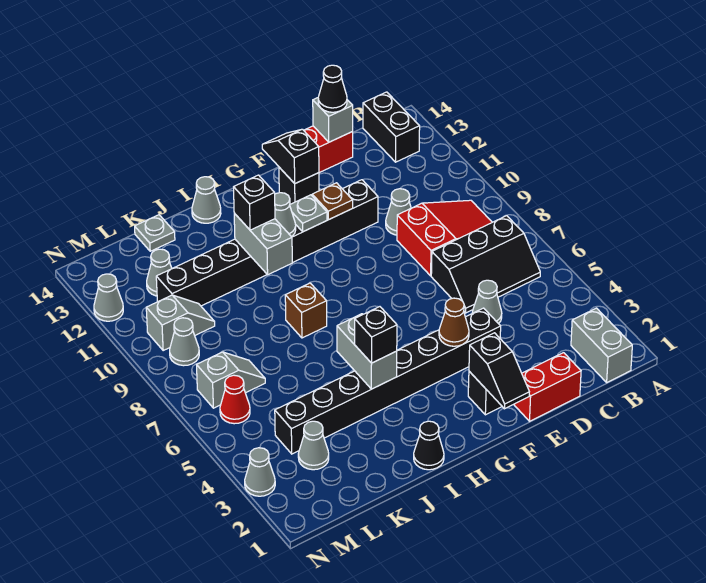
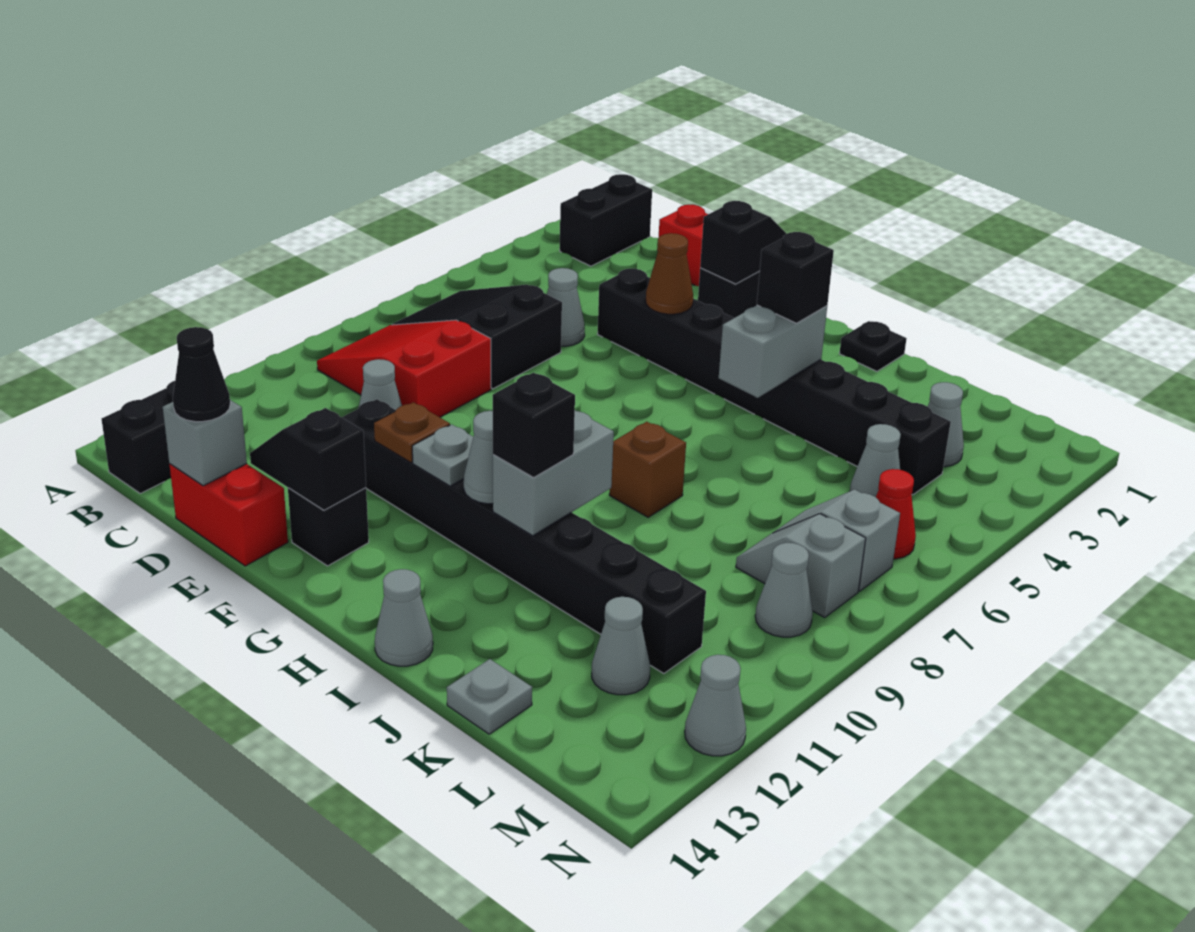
grey 1x2 brick [571,308,632,382] -> black 1x2 brick [560,174,652,266]
black 2x3 slope [431,216,540,313] -> black 2x3 slope turned to [392,285,562,389]
black 1x2 slope [262,129,319,183] -> black 1x2 slope turned to [250,408,366,510]
black 1x1 cone [414,421,444,470] -> black 1x1 plate [839,321,907,371]
grey 1x2 slope [146,295,215,350] -> grey 1x2 slope moved to [736,514,866,617]
grey 1x1 cone [245,448,275,496] -> grey 1x1 cone moved to [850,424,901,497]

